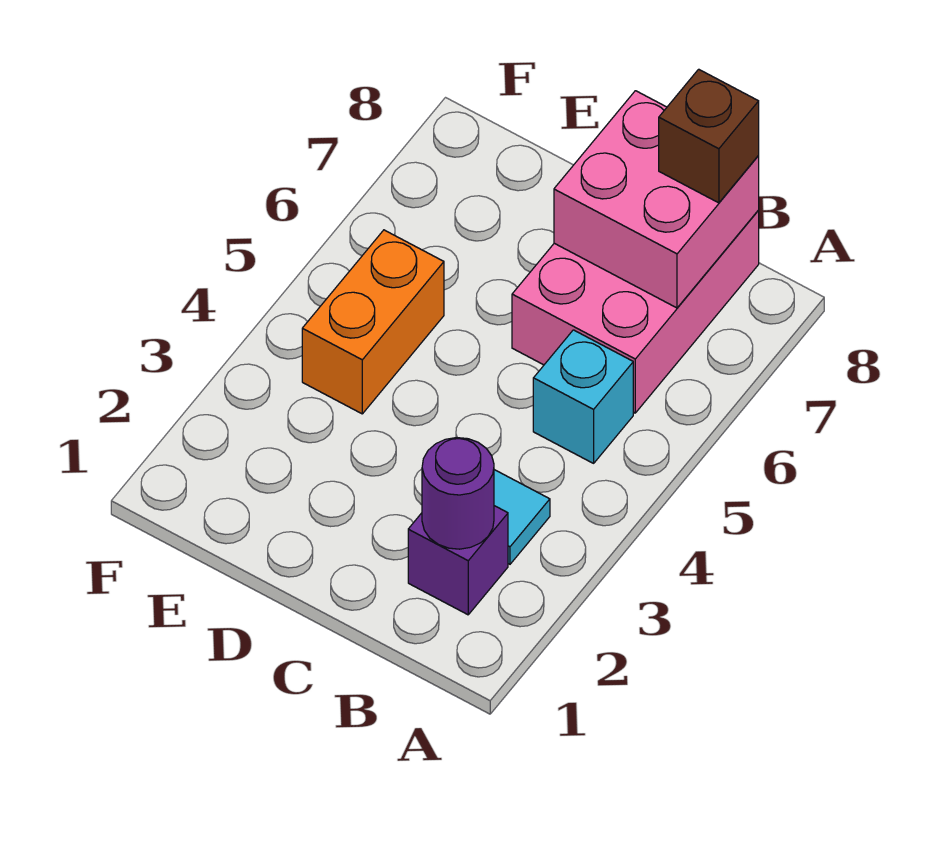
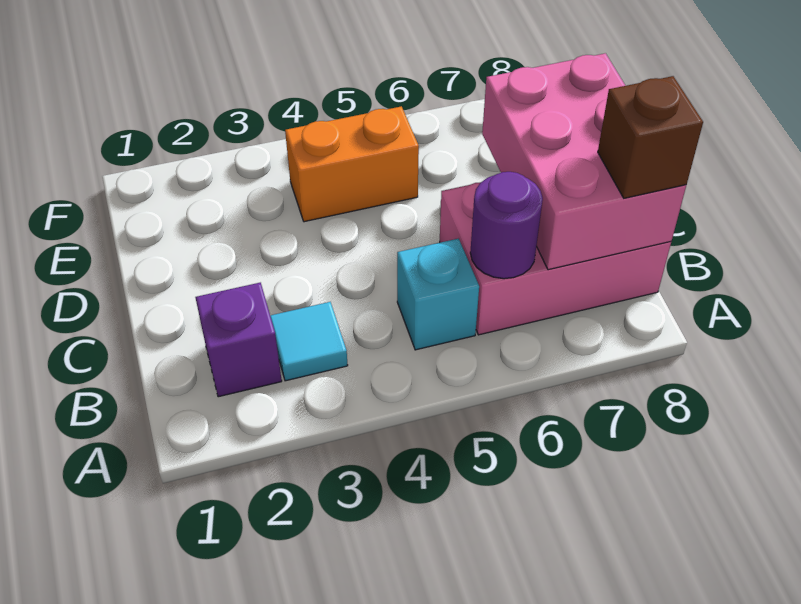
purple 1x1 round brick [422,438,494,549] -> purple 1x1 round brick moved to [470,172,543,279]
pink 2x2 brick [554,91,759,308] -> pink 2x3 brick [482,53,686,270]

